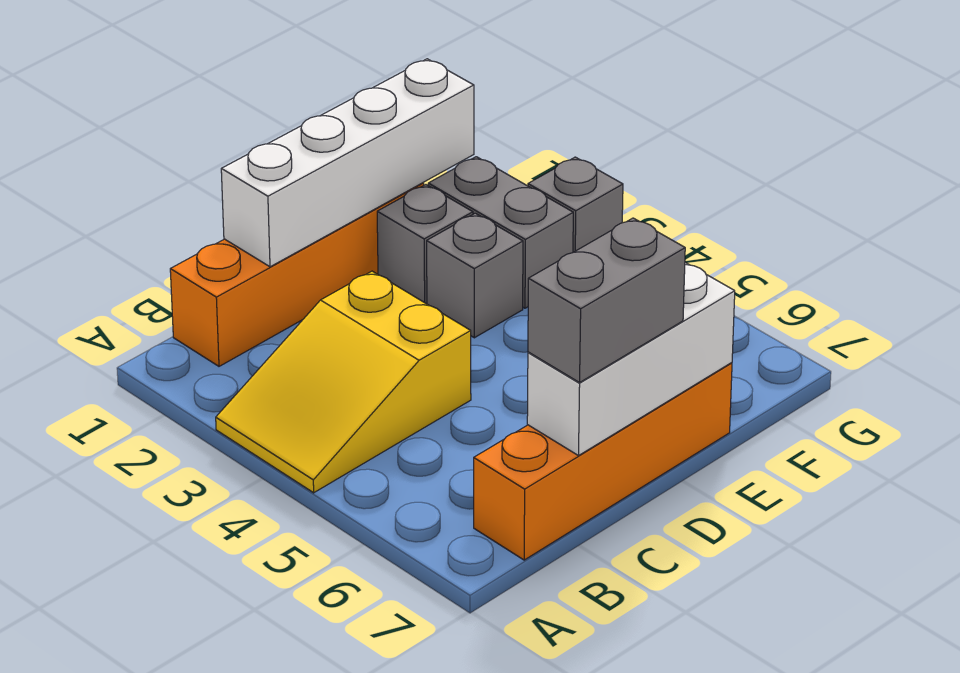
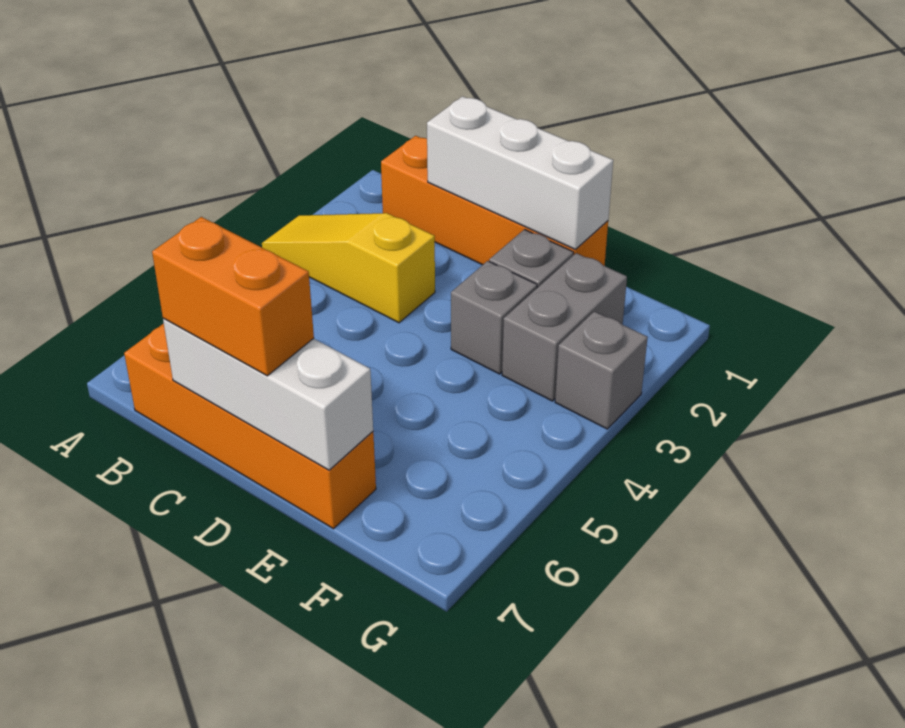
yellow 2x3 slope [216,271,471,493] -> yellow 1x3 slope [262,213,435,323]
white 1x4 brick [221,59,474,267] -> white 1x3 brick [427,96,613,249]
grey 1x2 brick [528,218,685,383] -> orange 1x2 brick [152,217,314,376]

